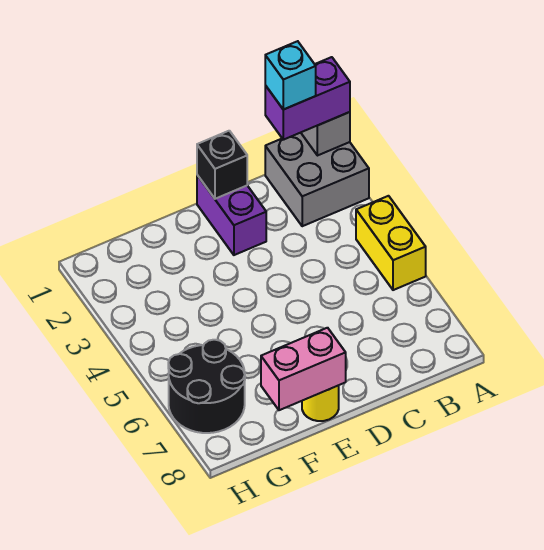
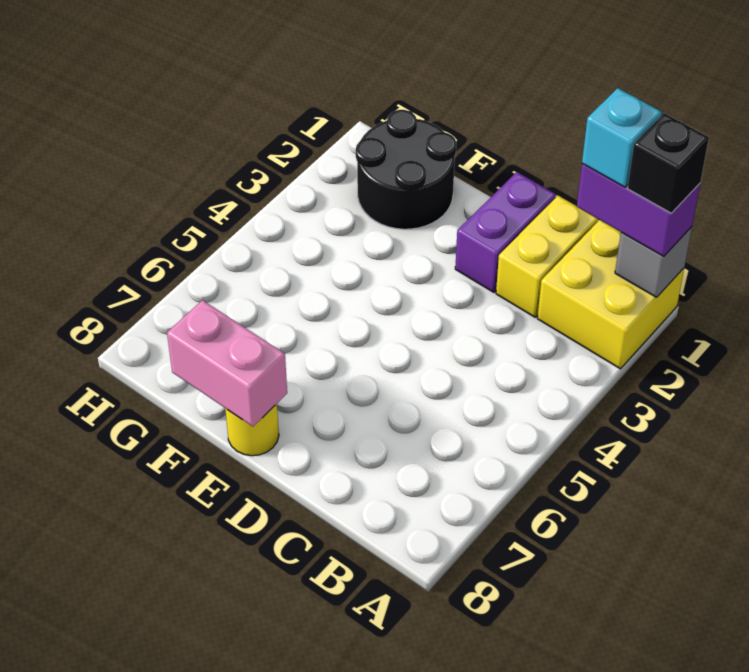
grey 2x2 brick [265,133,369,226] -> yellow 2x2 brick [537,220,684,369]
yellow 1x2 brick [356,196,426,290] -> yellow 1x2 brick moved to [496,196,598,317]
black 1x1 brick [197,131,247,199] -> black 1x1 brick moved to [627,113,709,213]
black 2x2 round brick [168,340,245,433] -> black 2x2 round brick moved to [356,110,456,229]

